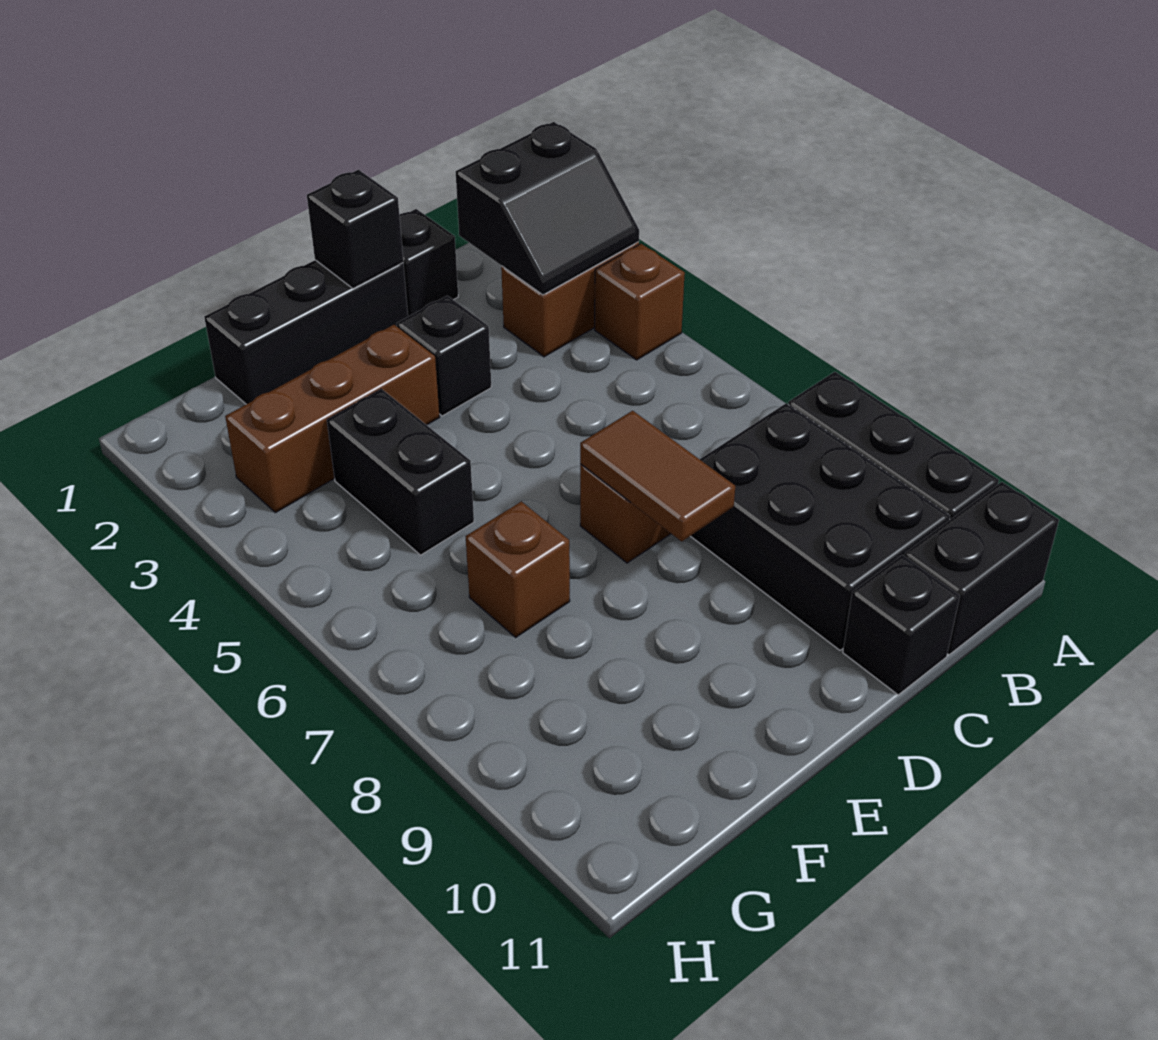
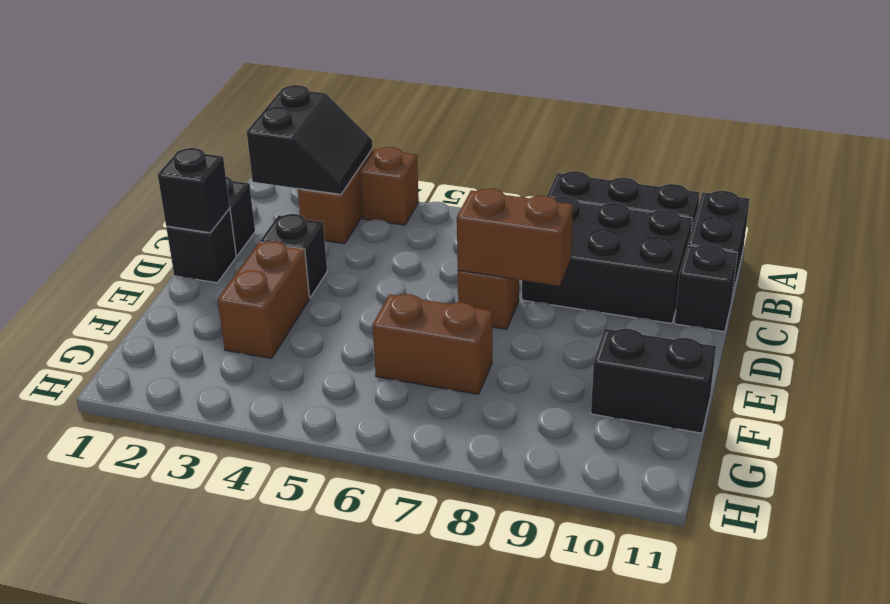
black 1x3 brick [204,260,408,404] -> black 1x1 brick [166,208,236,283]
brown 1x2 tile [580,411,735,541] -> brown 1x2 brick [457,189,573,286]
brown 1x3 brick [225,325,440,513] -> brown 1x2 brick [217,241,309,358]
black 1x2 brick [327,389,474,555] -> black 1x2 brick moved to [591,329,716,433]
brown 1x1 brick [466,501,570,637] -> brown 1x2 brick [373,294,492,394]

